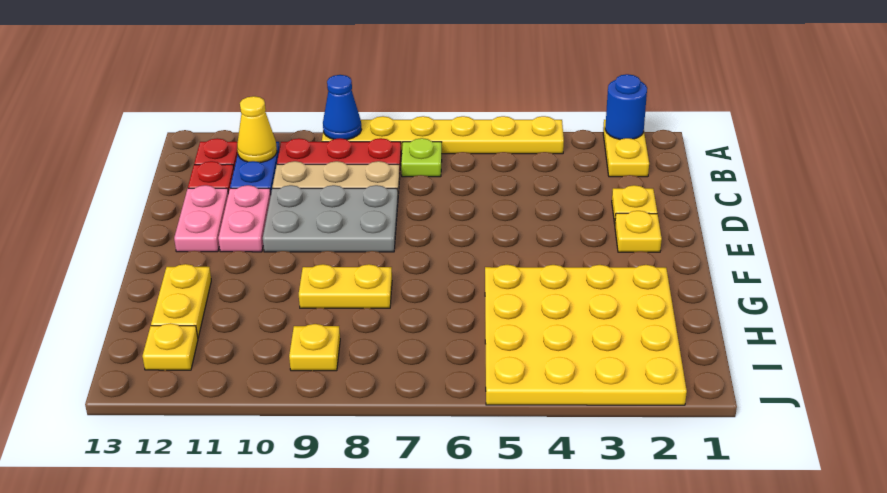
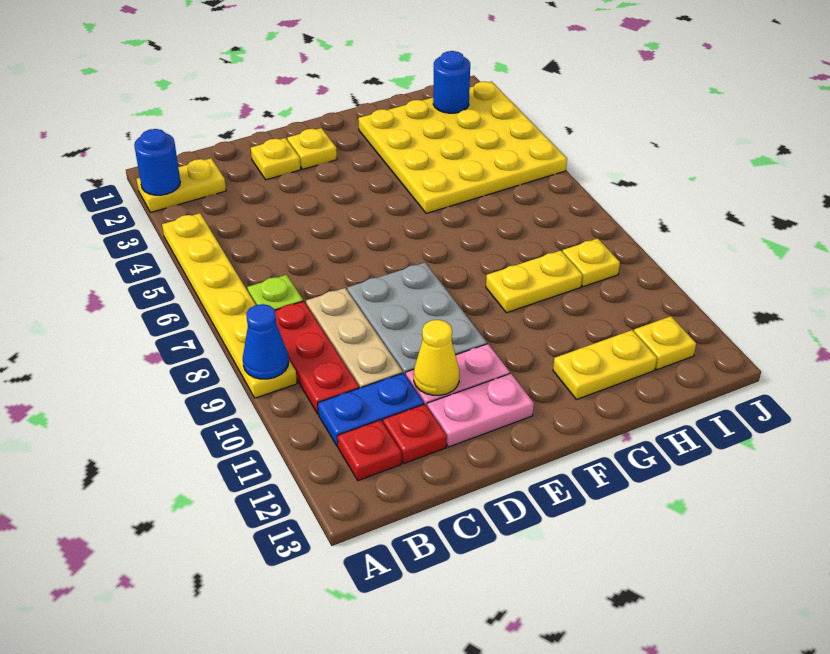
yellow 1x1 cone [237,96,277,162] -> yellow 1x1 cone moved to [414,320,459,395]
yellow 1x2 plate [299,264,392,308] -> yellow 1x2 plate turned to [486,250,582,313]
none -> blue 1x1 round brick [433,51,470,113]

